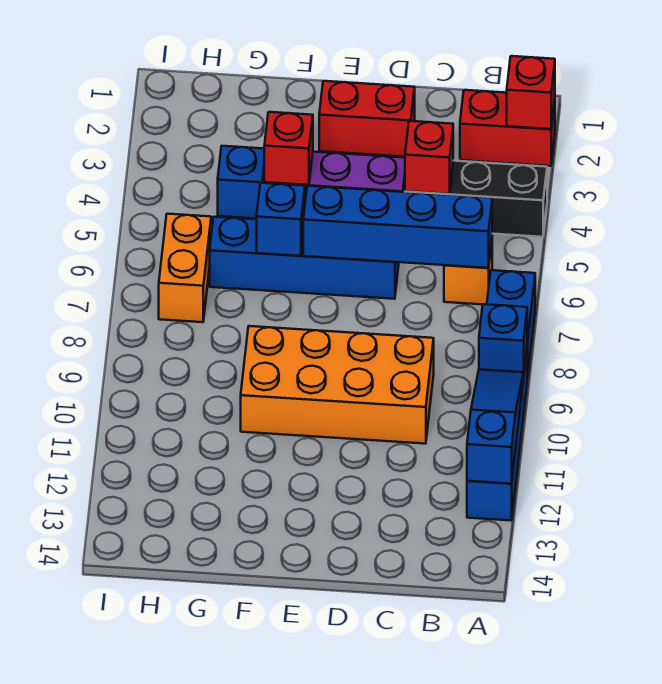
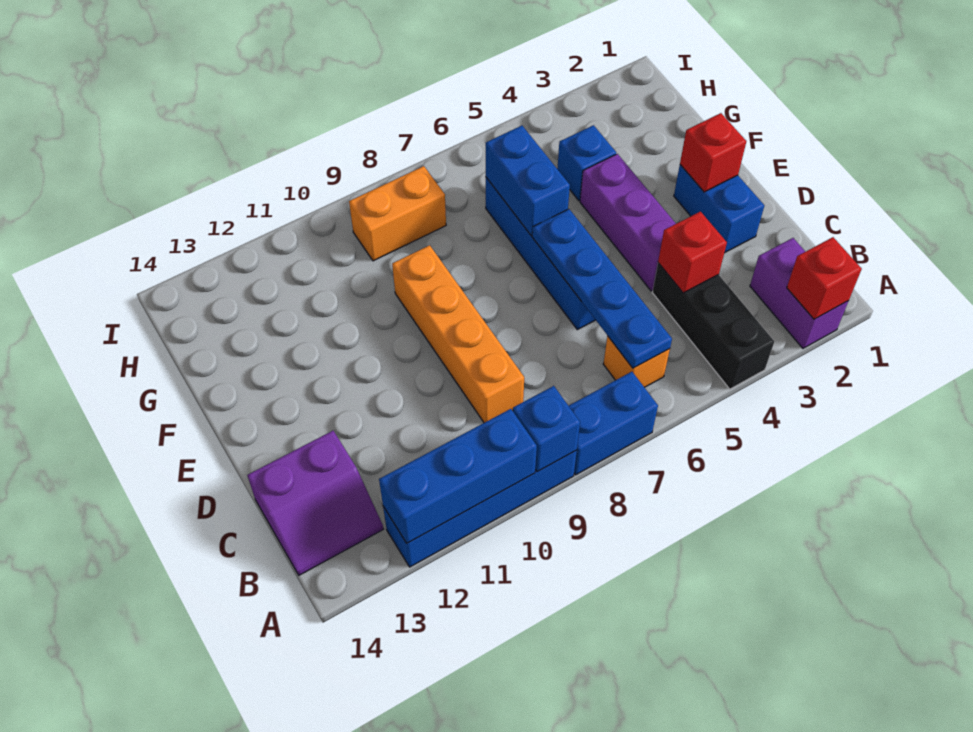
red 1x2 brick [460,90,555,166] -> purple 1x2 brick [750,238,848,348]
blue 1x3 slope [467,369,523,484] -> blue 1x3 brick [379,409,537,543]
blue 1x4 brick [303,186,492,268] -> blue 1x4 plate [532,209,672,368]
none -> purple 2x2 slope [247,431,383,575]
orange 2x4 brick [241,326,434,444] -> orange 1x4 brick [392,245,524,423]
red 1x2 brick [319,81,415,157] -> blue 1x2 brick [674,165,764,253]
red 1x1 brick [264,112,313,185] -> red 1x1 brick moved to [680,113,746,192]
blue 1x1 brick [257,183,305,256] -> blue 1x2 brick [486,126,570,236]
orange 1x2 brick [159,214,211,322] -> orange 1x2 brick moved to [349,166,446,261]

